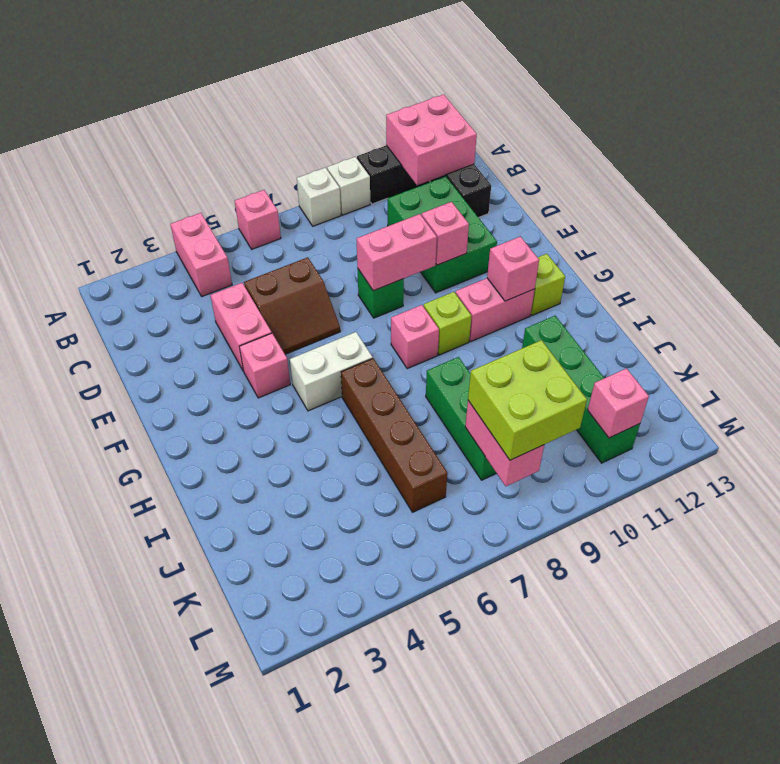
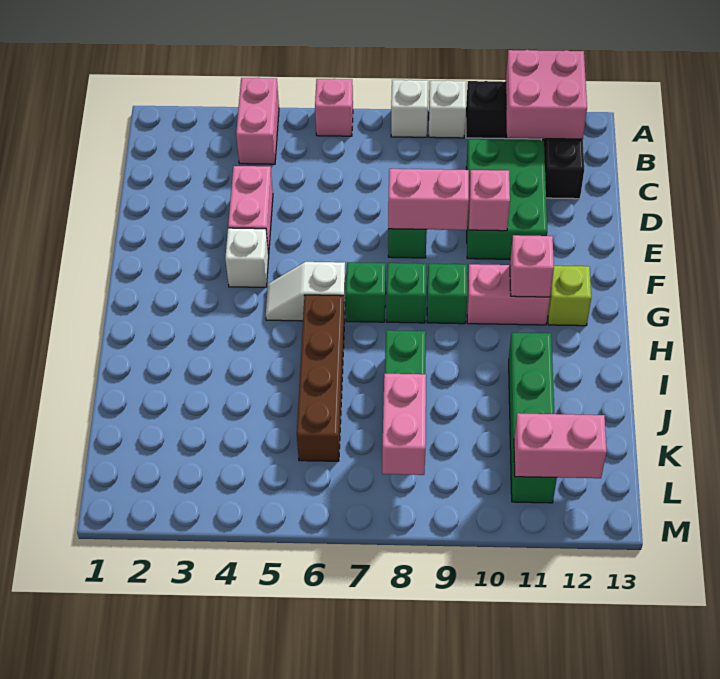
brown 2x2 slope [244,257,340,354] -> none
pink 1x1 brick [240,333,290,398] -> white 1x1 brick [225,228,269,287]
white 1x2 brick [290,332,373,411] -> white 1x2 slope [266,262,346,321]
none -> green 1x1 brick [346,262,386,322]
pink 1x1 brick [391,305,439,369] -> green 1x1 brick [387,263,426,323]
lime 1x1 brick [423,292,471,355] -> green 1x1 brick [427,264,467,324]
lime 2x2 brick [468,340,587,460] -> none
pink 1x1 brick [588,368,649,438] -> pink 1x2 brick [514,413,607,478]

